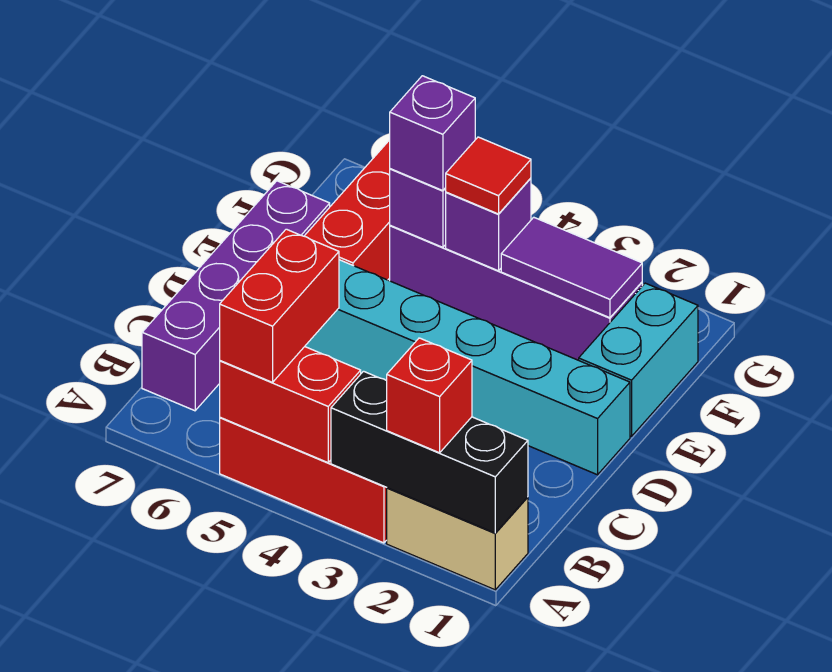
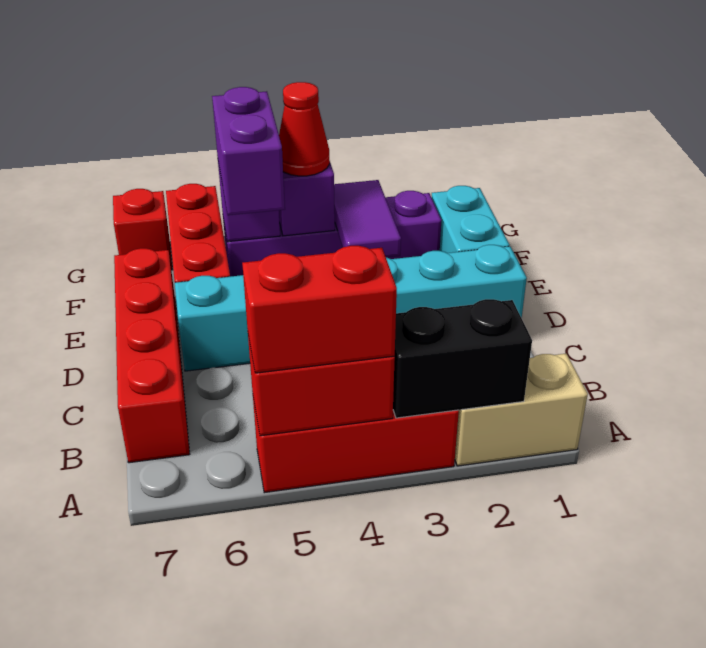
black 1x3 brick [331,371,528,533] -> black 1x2 brick [393,299,532,418]
red 1x1 brick [387,338,472,453] -> red 1x1 brick moved to [113,189,172,270]
red 1x2 brick [220,229,339,382] -> red 1x2 brick turned to [242,246,397,373]
purple 1x4 brick [142,181,330,411] -> red 1x4 brick [114,248,190,463]
purple 1x2 tile [501,217,642,318] -> purple 1x2 tile turned to [334,180,401,257]
red 1x1 tile [446,137,531,214] -> red 1x1 cone [279,82,330,176]
purple 1x1 brick [390,76,475,191] -> purple 1x2 brick [212,87,285,215]

